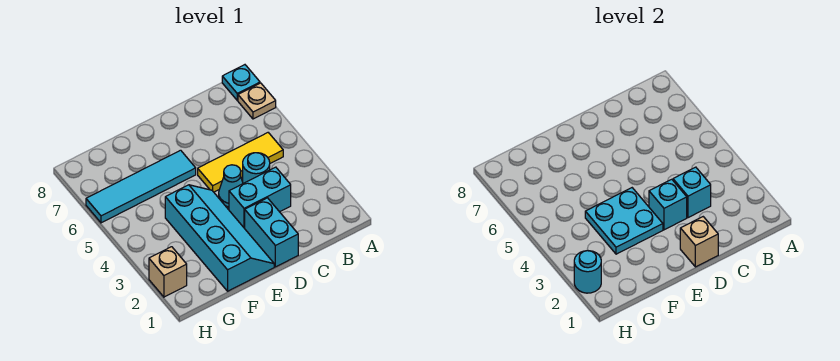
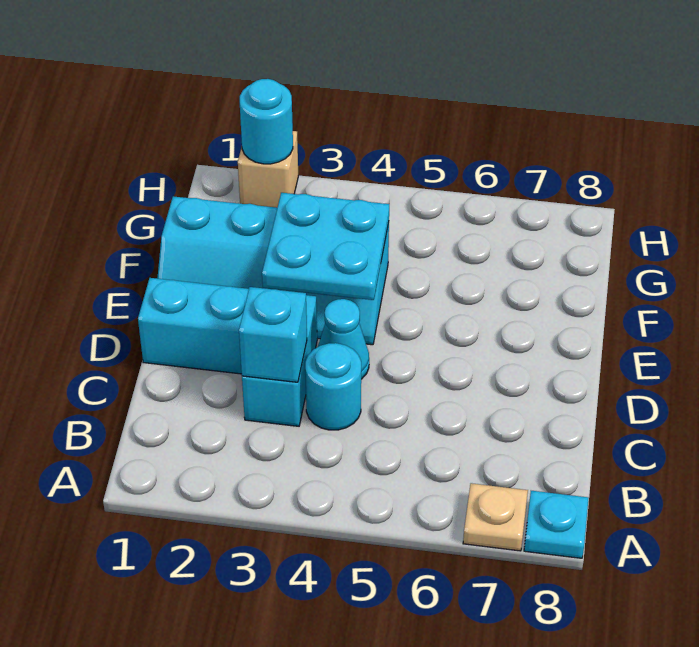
yellow 1x3 tile [198,133,283,192] -> none
tan 1x1 brick [680,217,718,267] -> none
cyan 1x1 brick [649,179,687,230] -> none
cyan 1x4 tile [86,150,196,223] -> none

